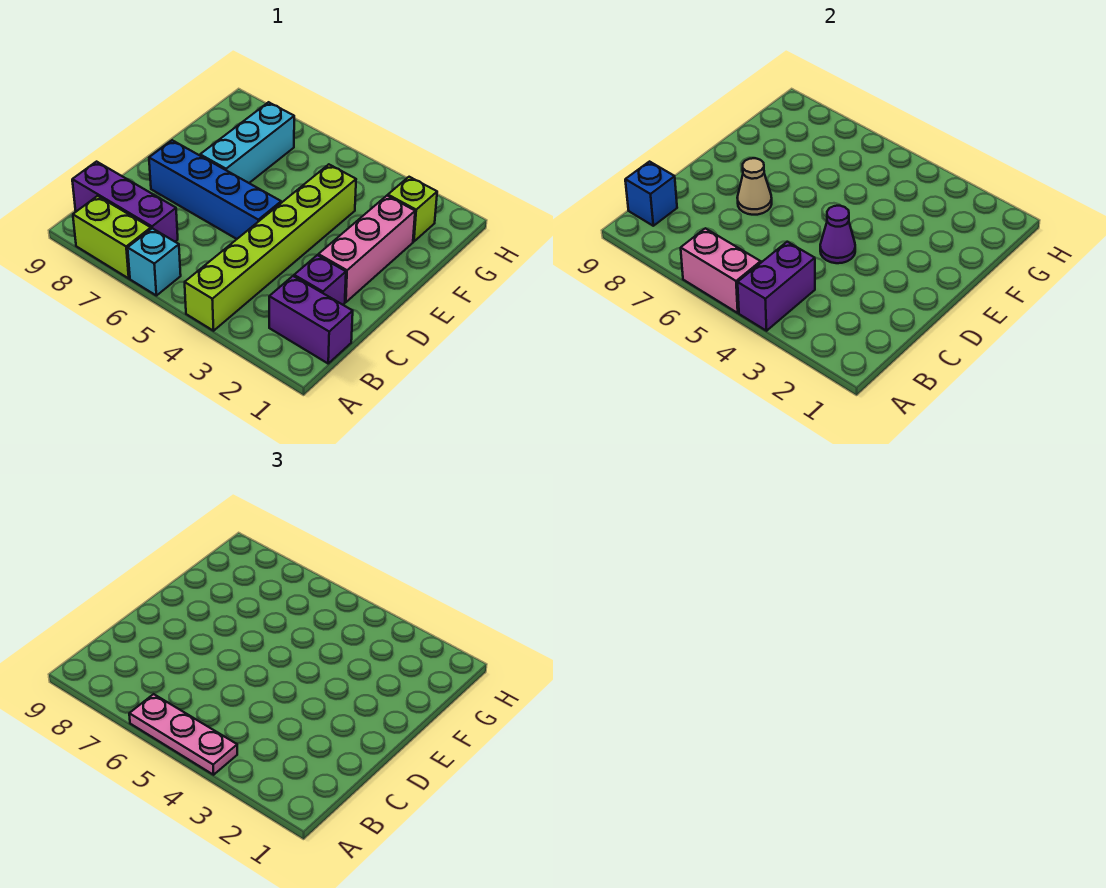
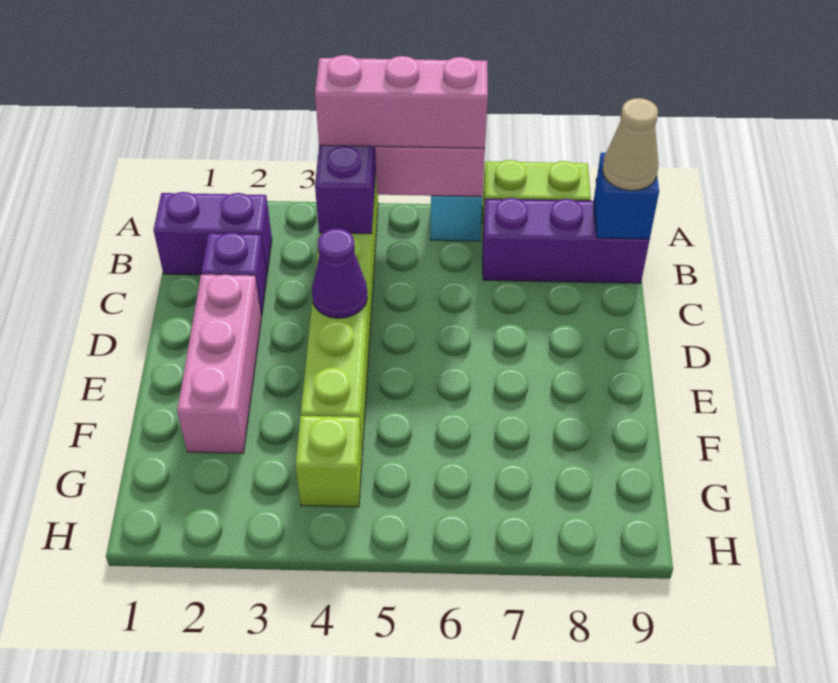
pink 1x3 plate [129,694,237,775] -> pink 1x3 brick [315,55,488,148]
blue 1x4 brick [149,140,281,239] -> none
tan 1x1 cone [737,158,772,215] -> tan 1x1 cone moved to [602,98,659,191]
cyan 1x3 brick [200,102,294,183] -> none
lime 1x1 brick [388,177,437,242] -> lime 1x1 brick moved to [296,416,362,507]

